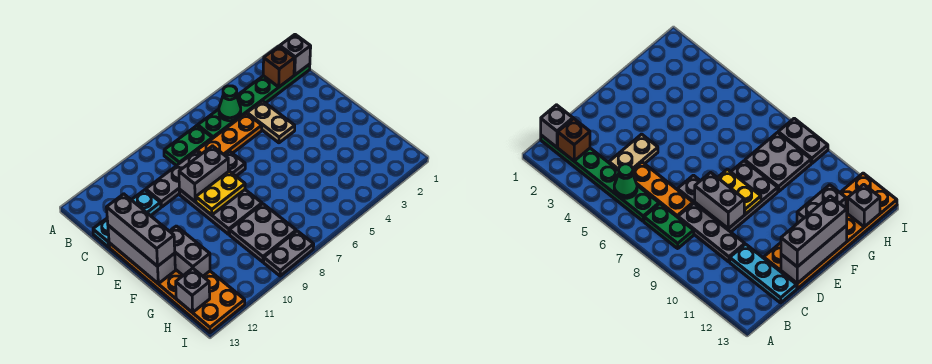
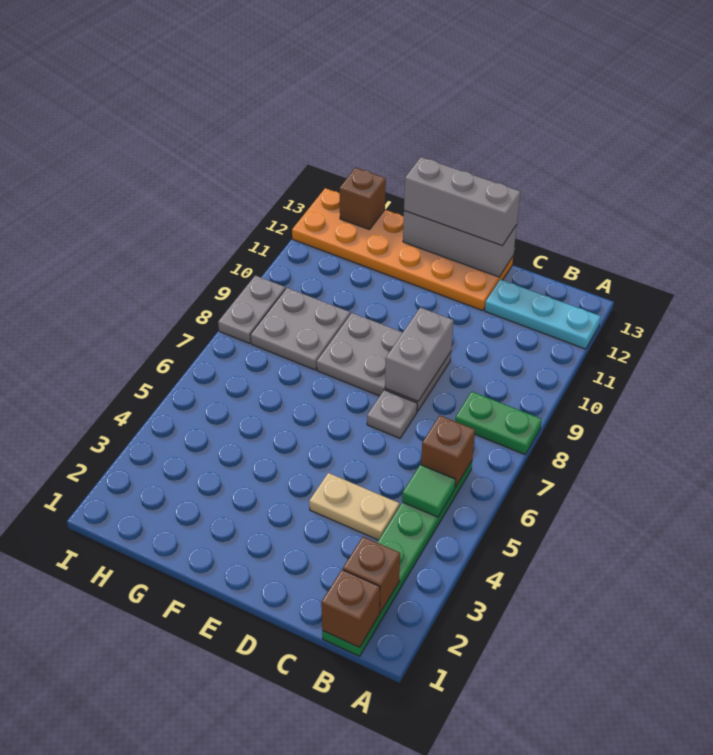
grey 1x1 brick [280,35,311,75] -> brown 1x1 brick [321,570,380,647]
green 1x1 cone [219,86,241,121] -> green 1x1 tile [402,464,456,517]
none -> brown 1x1 brick [421,416,475,487]
green 1x2 plate [164,126,212,166] -> green 1x2 plate turned to [455,391,542,454]
orange 1x3 plate [197,113,262,155] -> none
grey 1x3 plate [146,151,201,207] -> none
cyan 1x3 plate [93,190,161,247] -> cyan 1x3 plate turned to [485,279,601,349]
yellow 1x2 plate [196,171,245,215] -> none
grey 1x2 brick [170,226,210,276] -> none
grey 1x1 brick [176,268,210,313] -> brown 1x1 brick [340,168,386,230]

